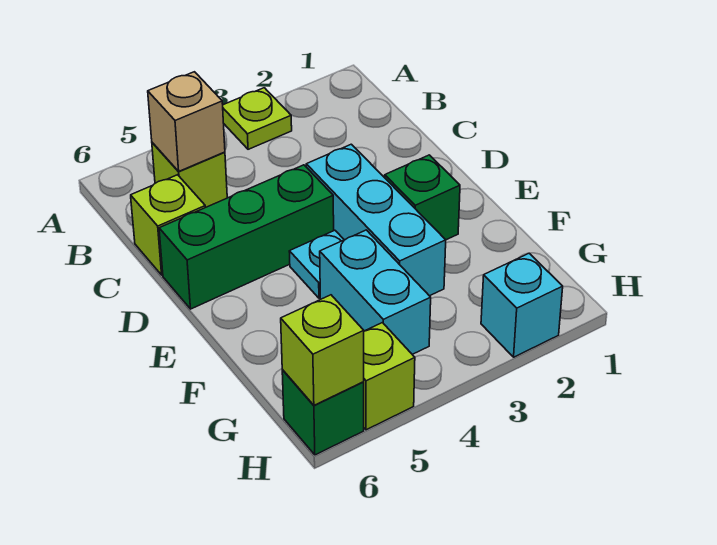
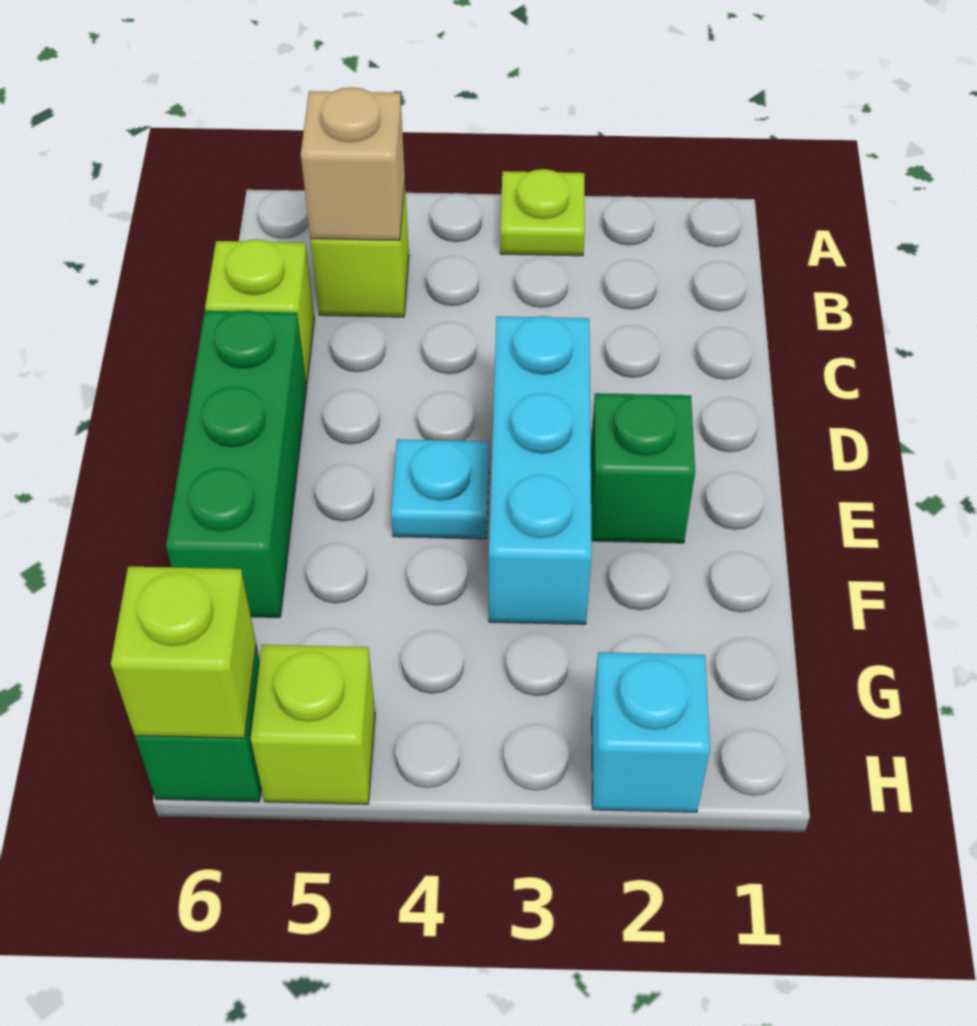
green 1x3 brick [159,165,334,309] -> green 1x3 brick turned to [166,310,307,617]
cyan 1x2 brick [320,230,431,354] -> none

